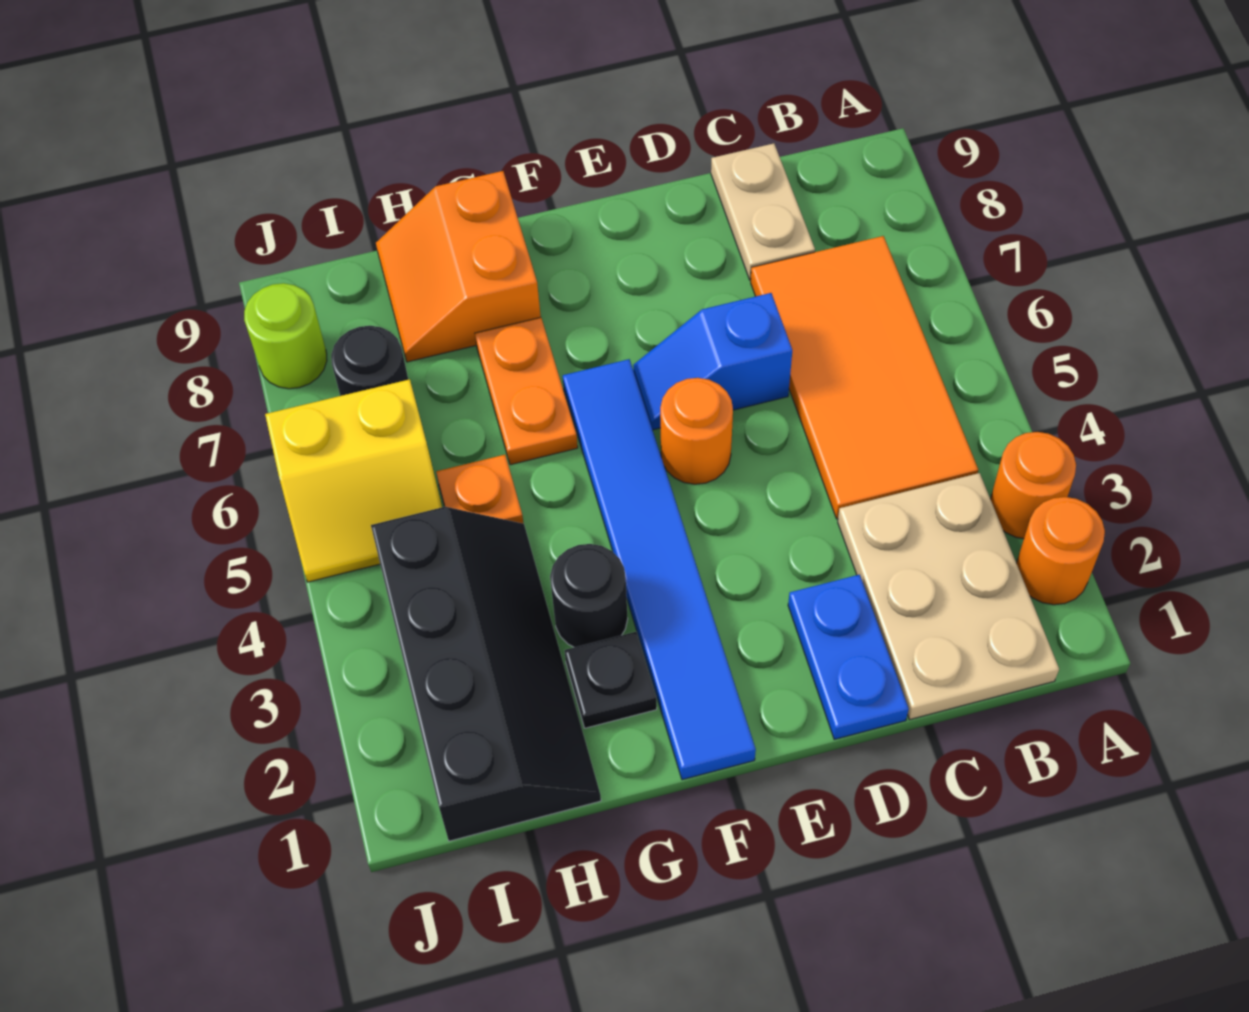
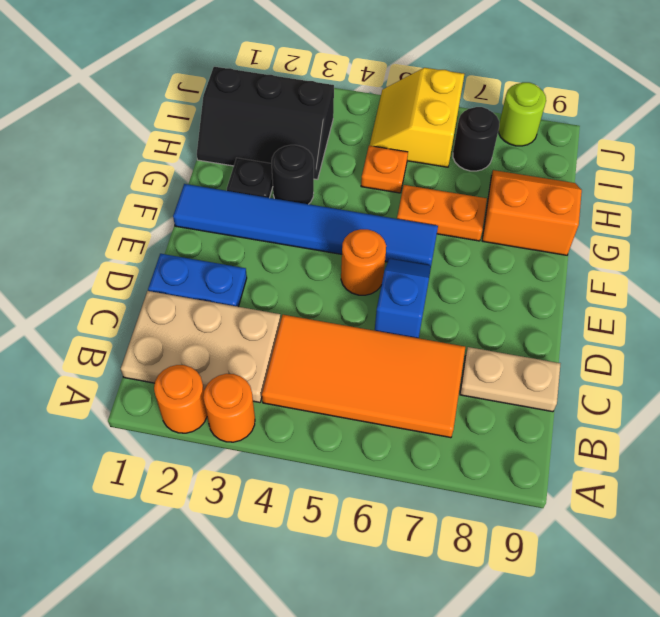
black 2x4 slope [371,507,601,841] -> black 2x3 slope [197,67,334,180]

